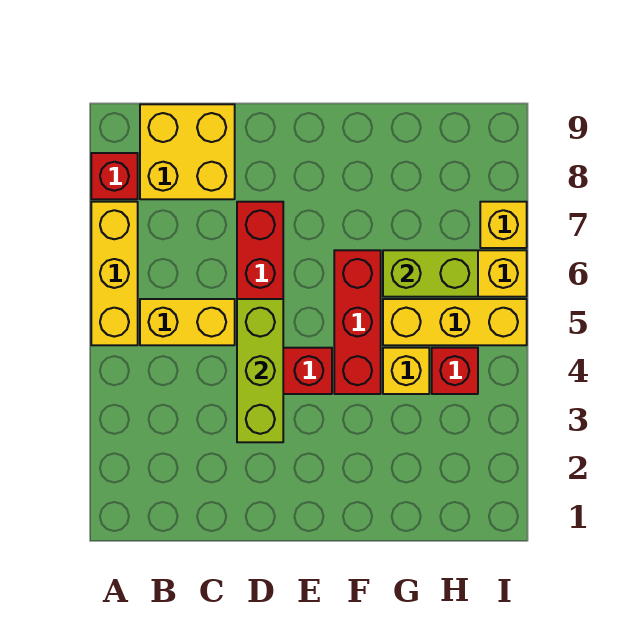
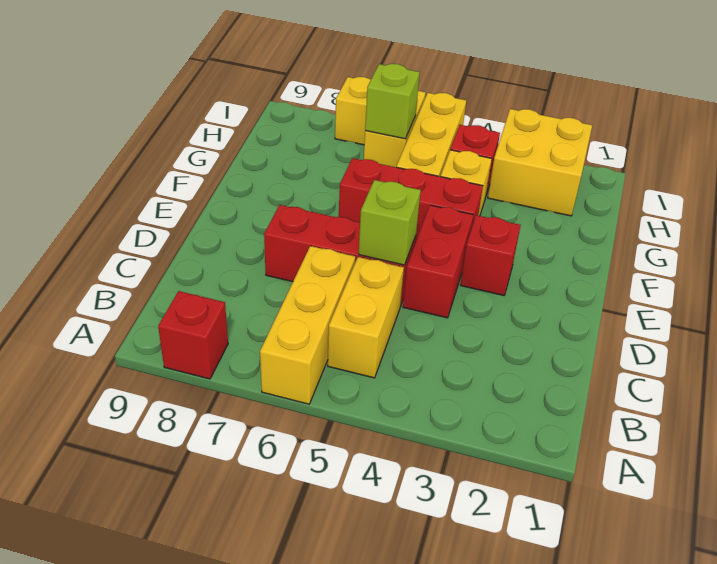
yellow 1x3 brick [91,202,138,345] -> yellow 1x3 brick turned to [260,246,355,404]
yellow 2x2 brick [140,104,235,199] -> yellow 2x2 brick moved to [488,109,592,216]
lime 1x3 brick [237,299,283,442] -> lime 1x1 brick [359,180,421,265]
none -> red 1x1 brick [460,215,521,295]
lime 1x2 brick [383,250,478,297] -> lime 1x1 brick [365,64,420,139]

